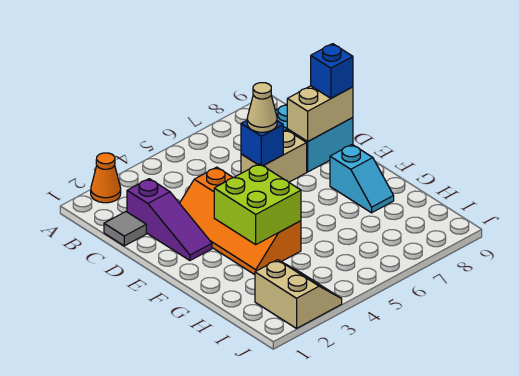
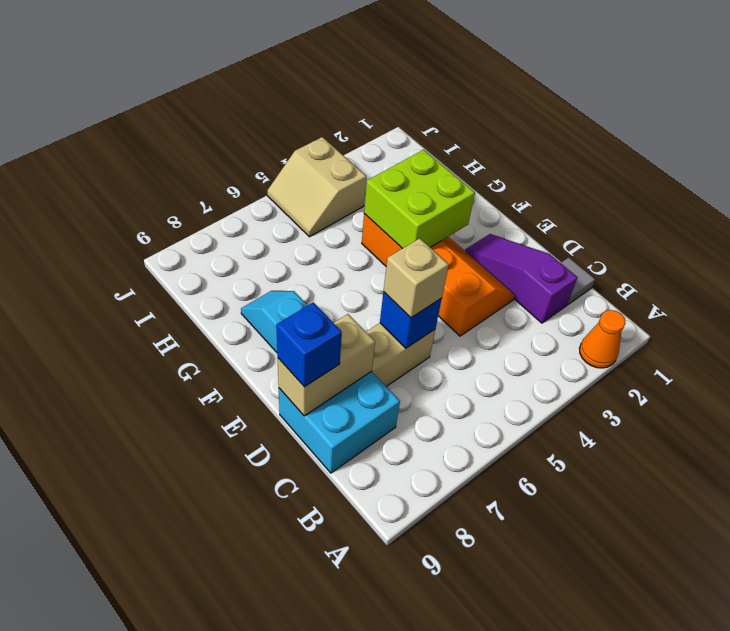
tan 1x1 cone [247,83,277,132] -> tan 1x1 brick [384,238,449,318]
tan 2x2 slope [255,260,342,328] -> tan 2x2 slope moved to [267,137,366,237]

